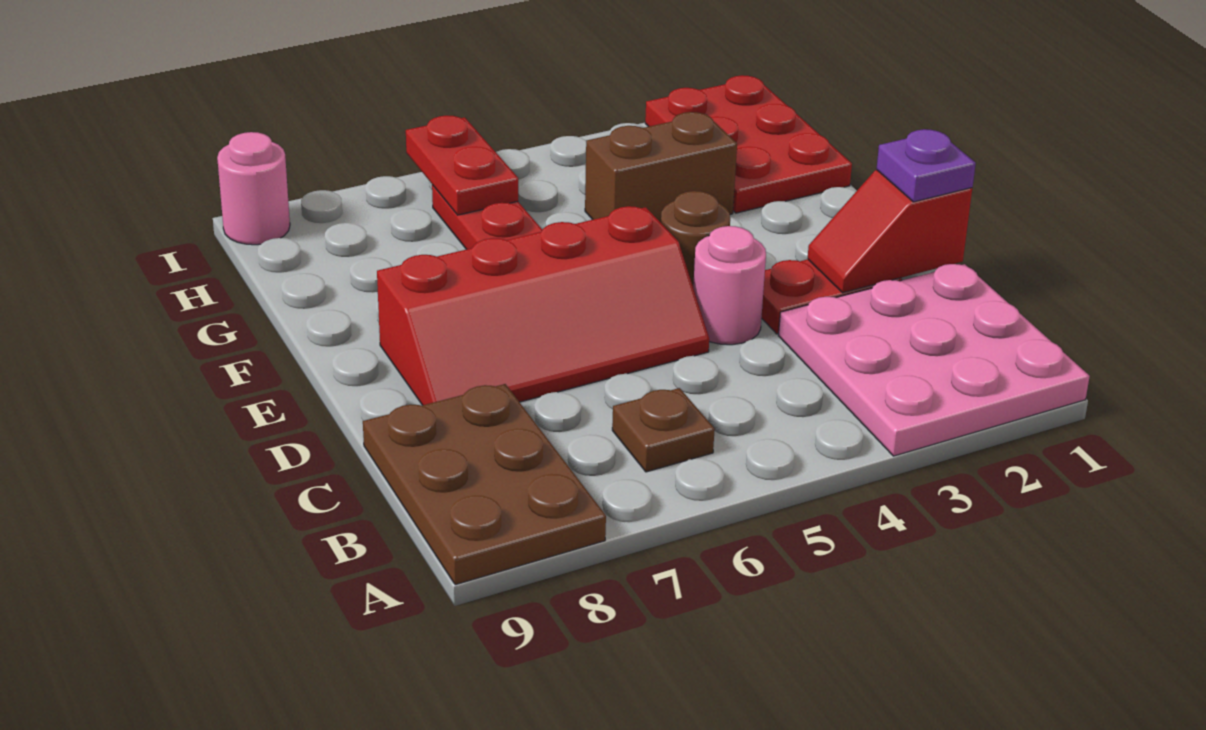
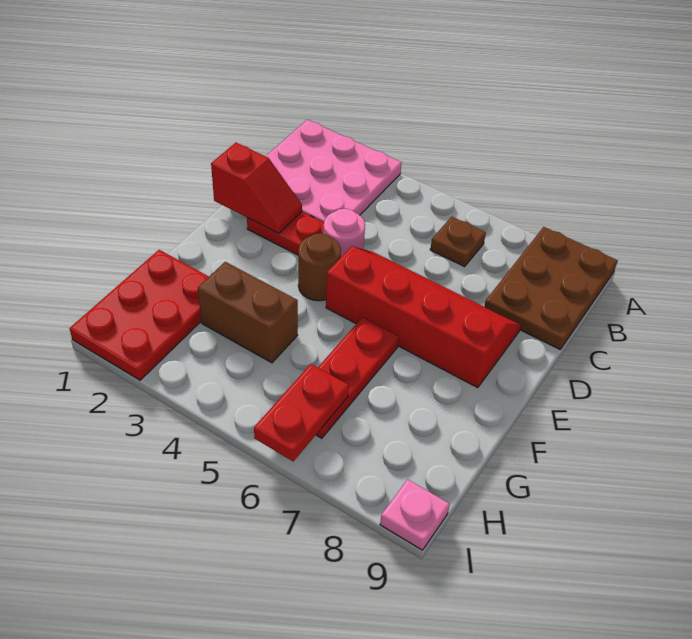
purple 1x1 plate [877,129,976,202] -> none
pink 1x1 round brick [217,132,290,245] -> pink 1x1 plate [380,479,450,550]

